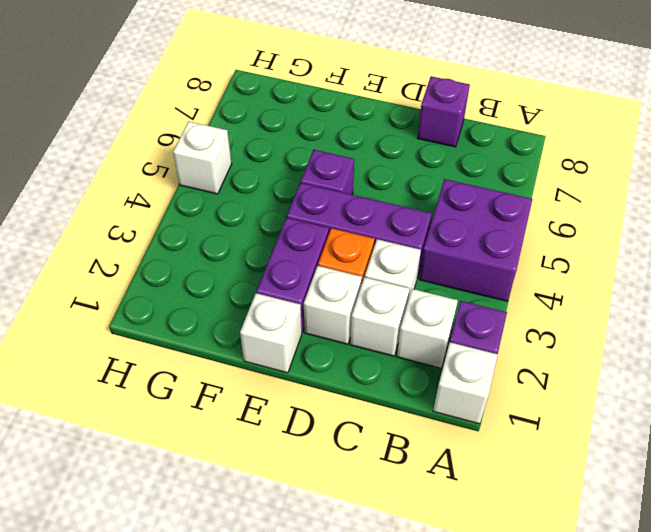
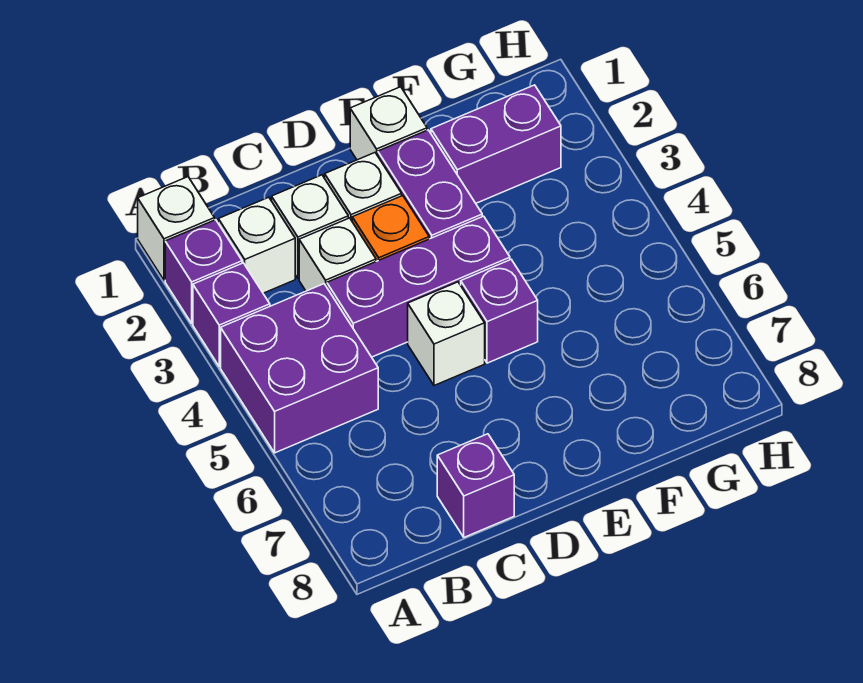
none -> purple 1x1 brick [193,263,270,367]
none -> purple 1x2 brick [431,85,561,203]
white 1x1 brick [173,121,232,194] -> white 1x1 brick moved to [408,282,485,386]

